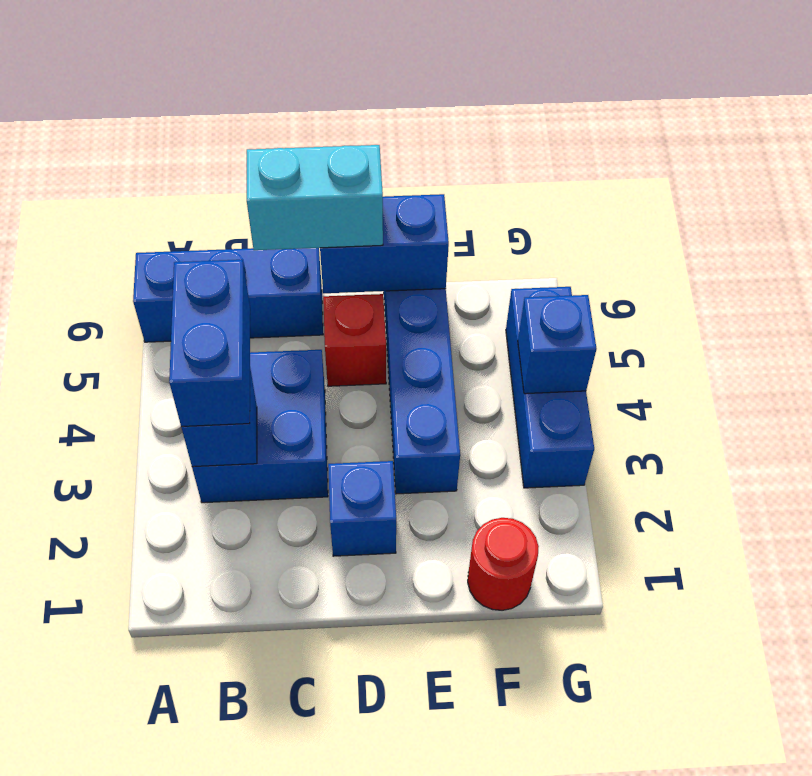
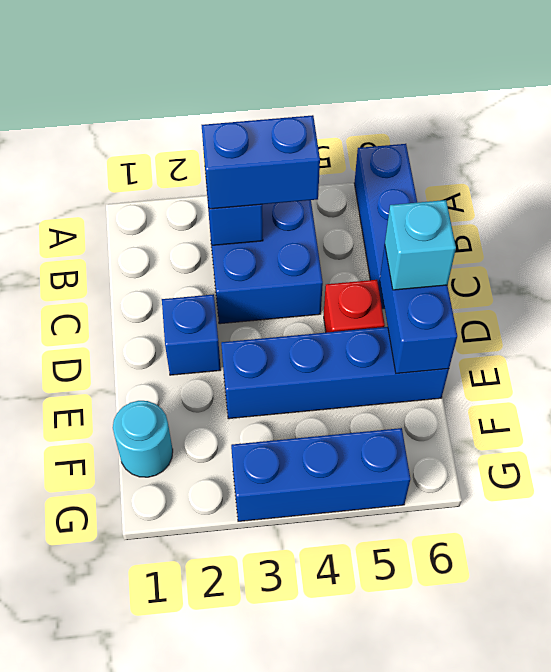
cyan 1x2 brick [247,145,383,250] -> cyan 1x1 brick [385,200,456,290]
red 1x1 round brick [468,518,539,610] -> cyan 1x1 round brick [113,401,173,477]
blue 1x1 brick [518,295,597,394] -> none

